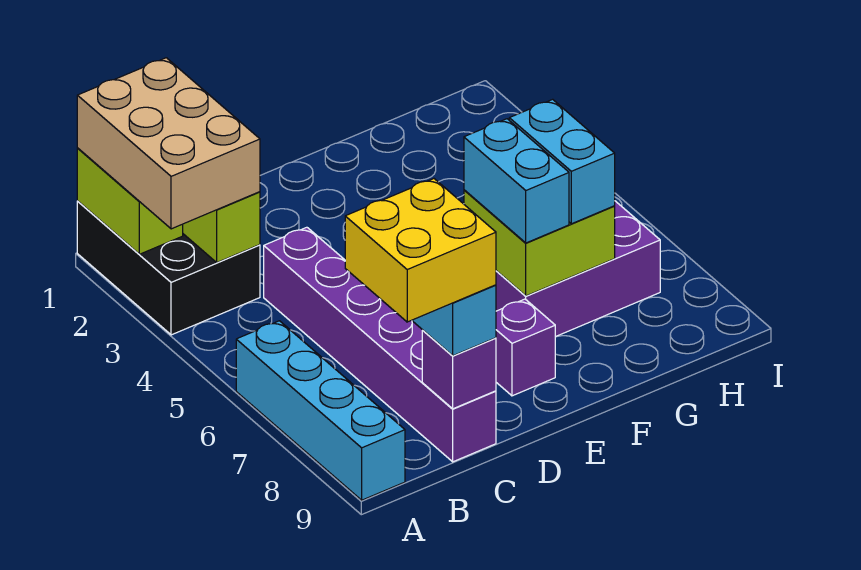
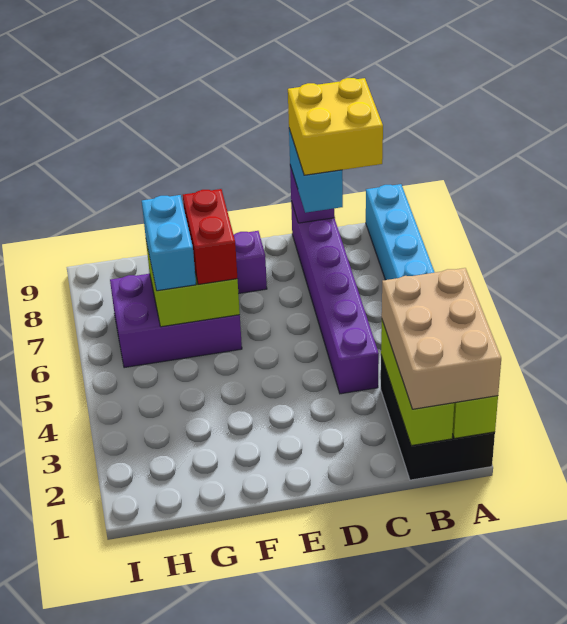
cyan 1x2 brick [464,119,569,243] -> red 1x2 brick [183,189,237,284]

